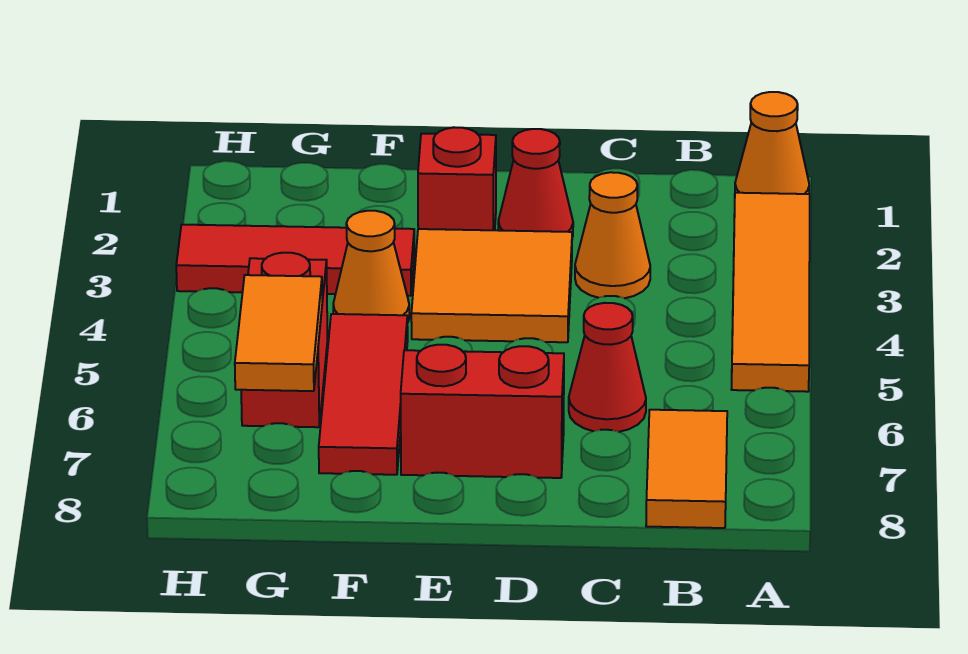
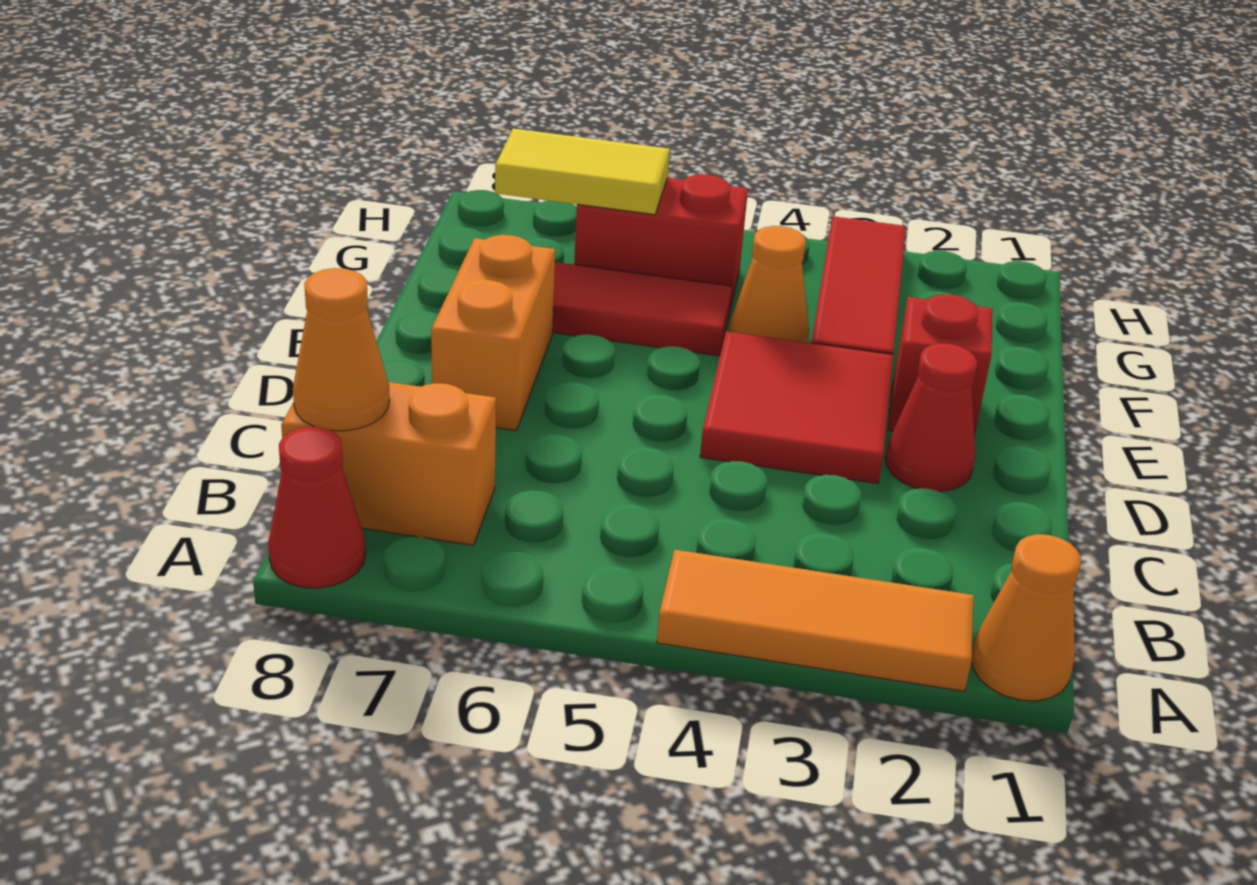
orange 1x4 tile [731,193,810,392] -> orange 1x3 tile [657,550,974,691]
orange 1x2 tile [646,410,727,528] -> orange 1x2 brick [281,382,496,545]
orange 1x1 cone [575,172,650,298] -> orange 1x1 cone moved to [293,268,390,431]
red 1x1 cone [569,303,646,432] -> red 1x1 cone moved to [268,427,366,588]
orange 2x2 tile [411,229,572,342] -> red 2x2 tile [700,331,893,483]
red 1x2 brick [401,345,564,478] -> orange 1x2 brick [431,235,555,431]
orange 1x2 tile [235,275,322,391] -> yellow 1x2 tile [495,128,670,215]

